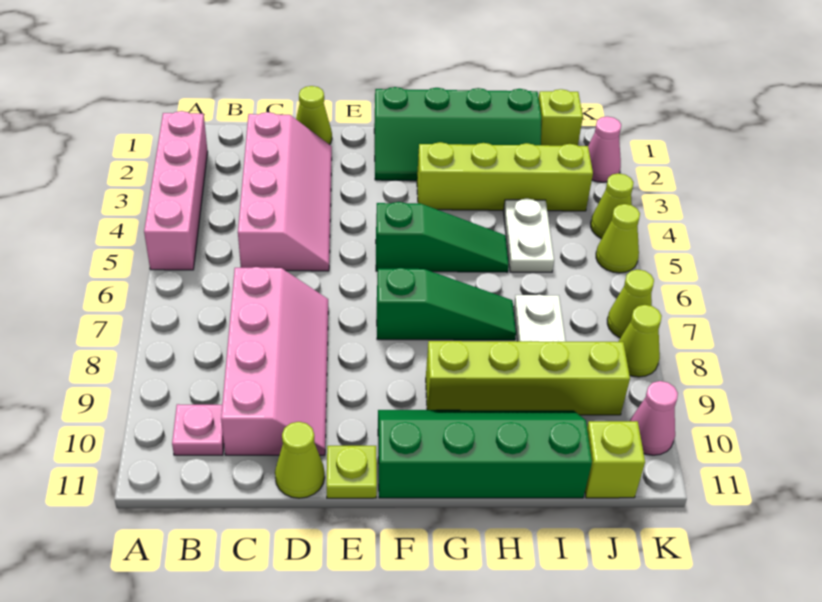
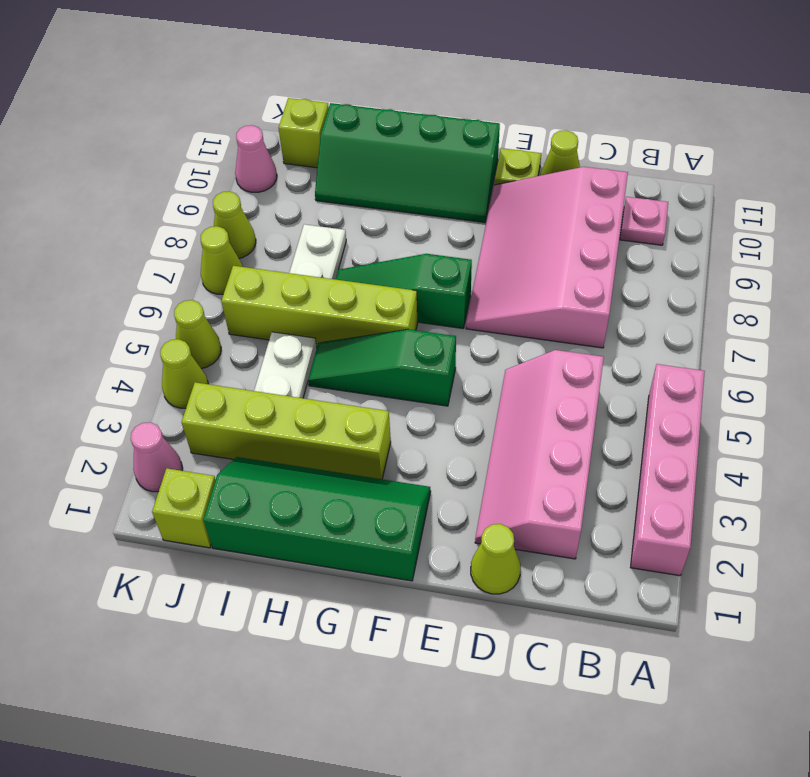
pink 2x4 slope [221,267,328,455] -> pink 3x4 slope [466,167,628,348]
lime 1x4 brick [426,341,630,415] -> lime 1x4 brick moved to [221,266,418,346]

